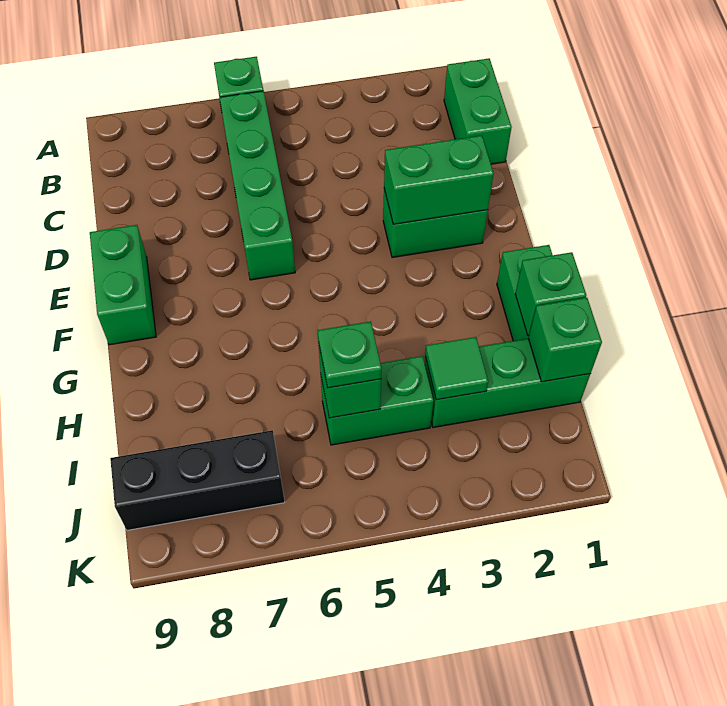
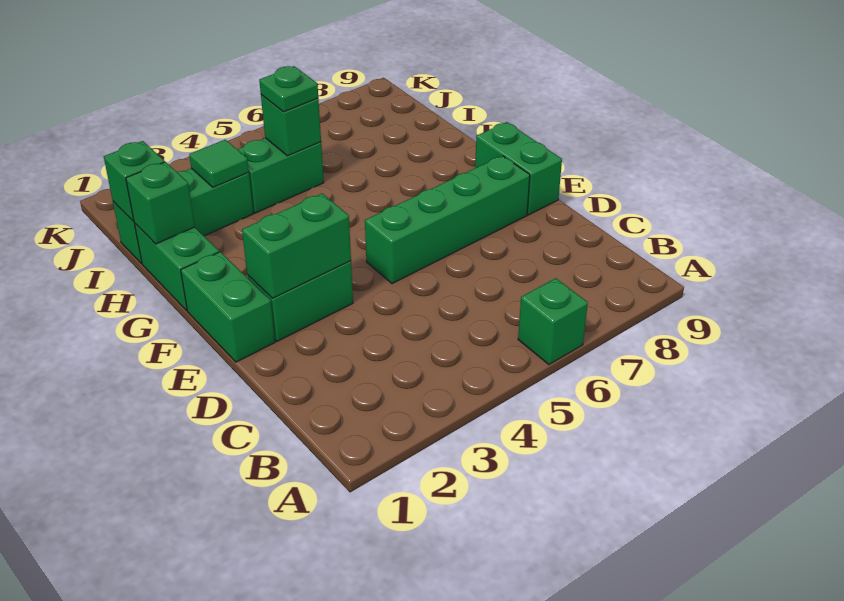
green 1x2 brick [444,58,512,164] -> green 1x2 brick moved to [181,252,275,362]
green 1x4 brick [220,91,295,280] -> green 1x4 brick turned to [365,156,530,284]
black 1x3 brick [110,430,285,530] -> none

